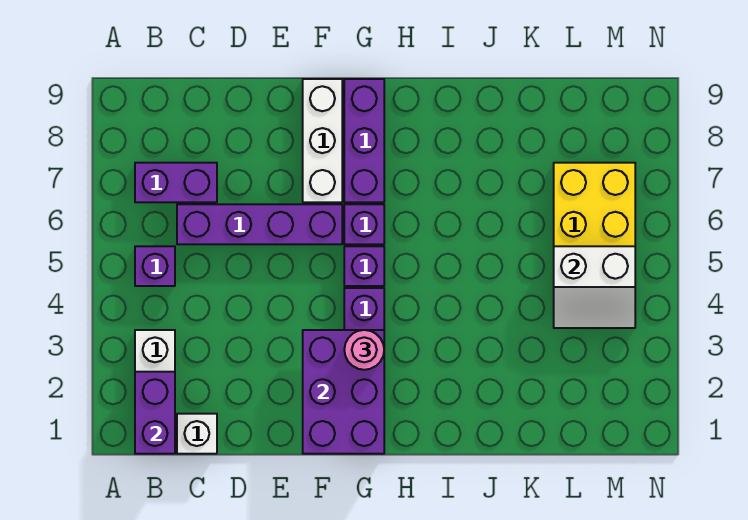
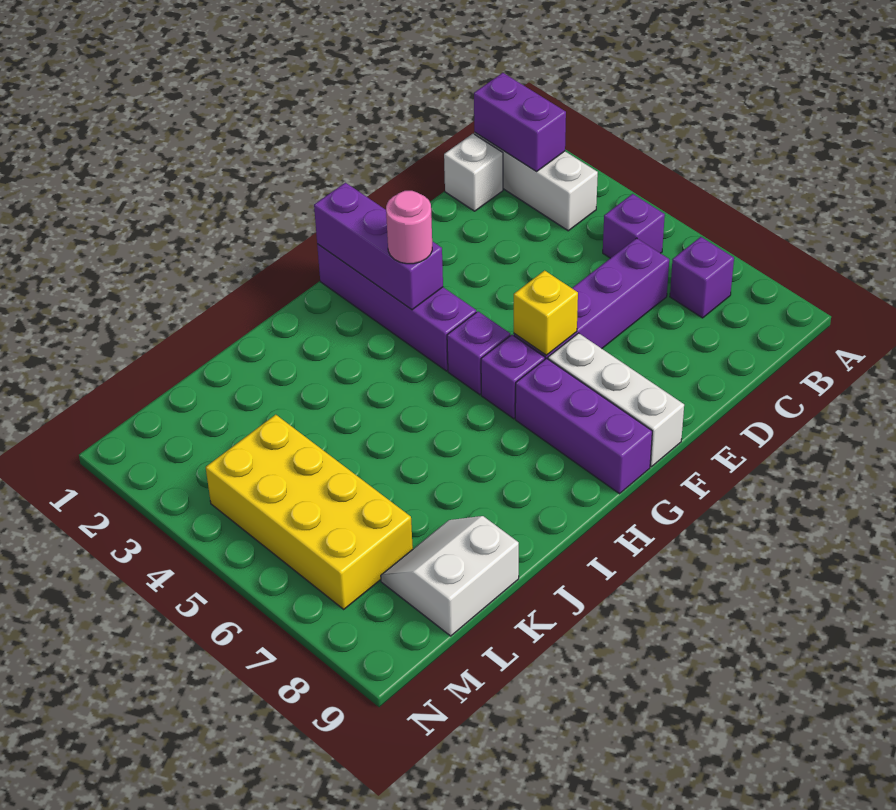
purple 1x2 brick [135,163,217,202] -> purple 1x1 brick [670,237,734,318]
purple 2x3 brick [303,330,384,454] -> purple 1x3 brick [314,183,443,310]
none -> yellow 1x1 brick [514,270,578,355]
white 2x2 slope [554,246,635,328] -> white 2x2 slope moved to [381,516,519,636]

